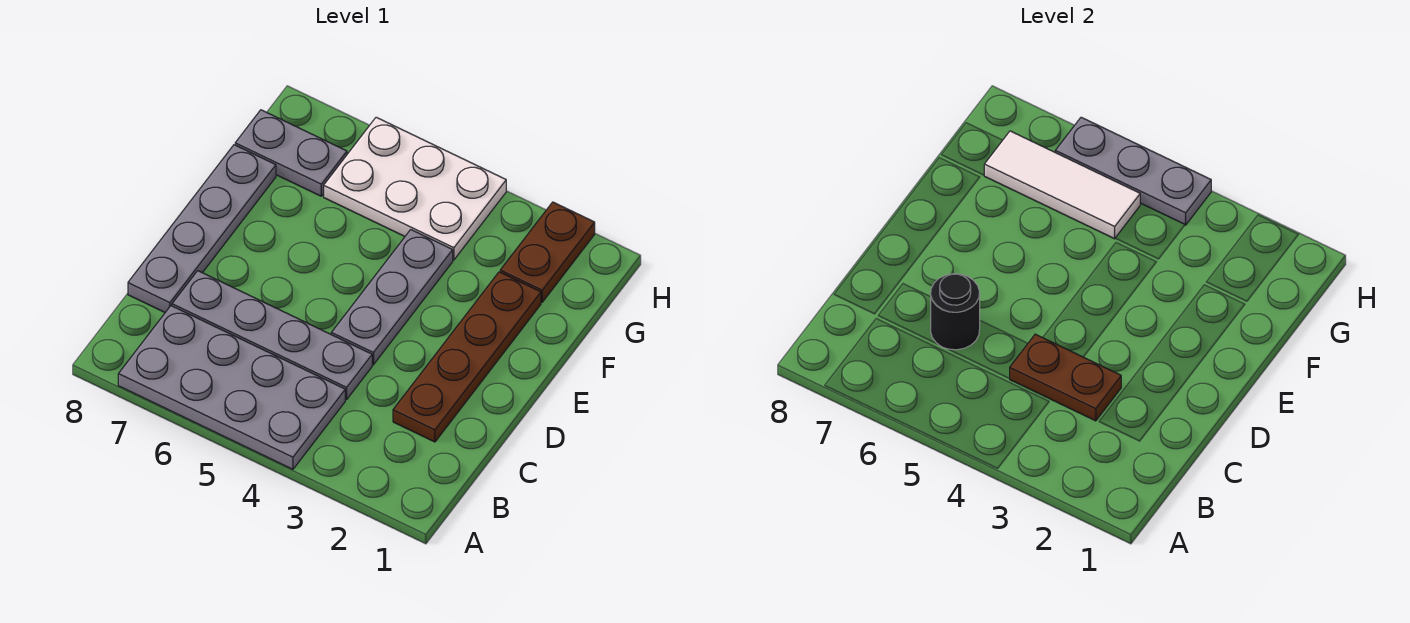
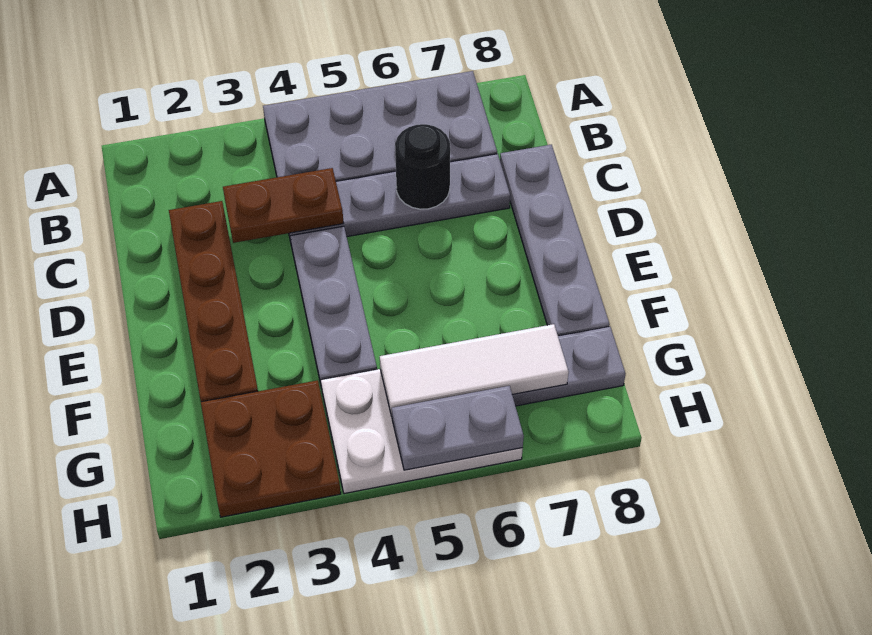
brown 1x2 plate [500,202,595,302] -> brown 2x2 plate [201,380,341,517]
grey 1x3 plate [1055,117,1211,225] -> grey 1x2 plate [392,386,524,470]

